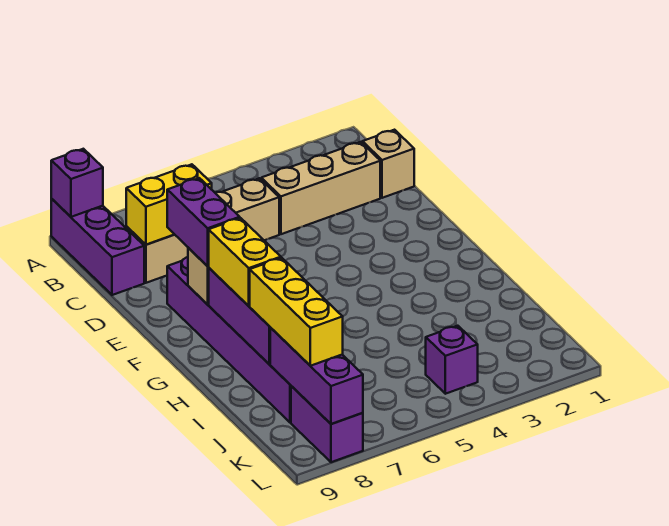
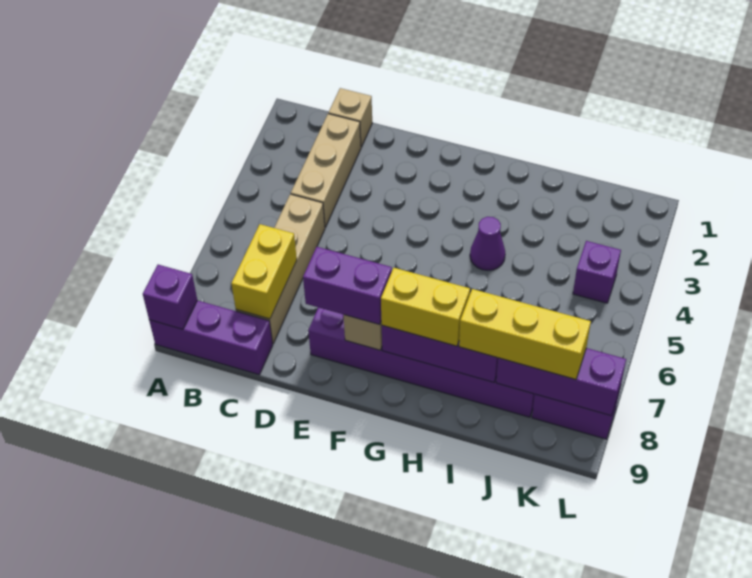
none -> purple 1x1 cone [470,217,505,270]

